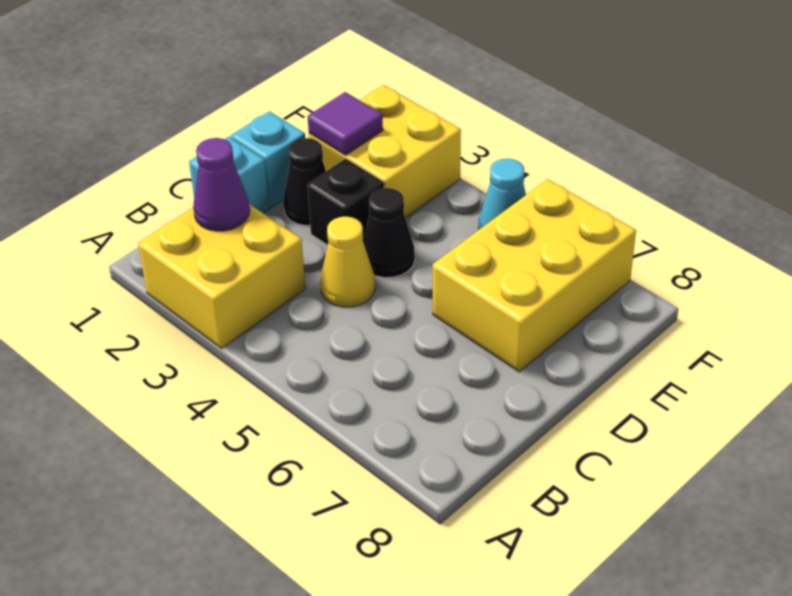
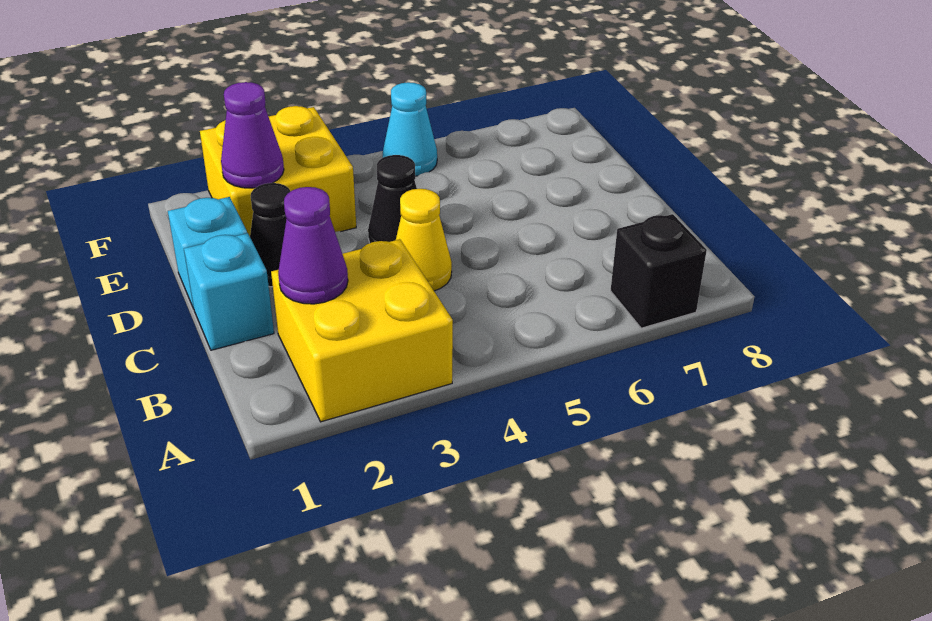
black 1x1 brick [307,159,384,245] -> black 1x1 brick moved to [611,214,707,328]
yellow 2x3 brick [433,179,636,372] -> none
purple 1x1 tile [308,92,383,155] -> purple 1x1 cone [221,82,284,188]

